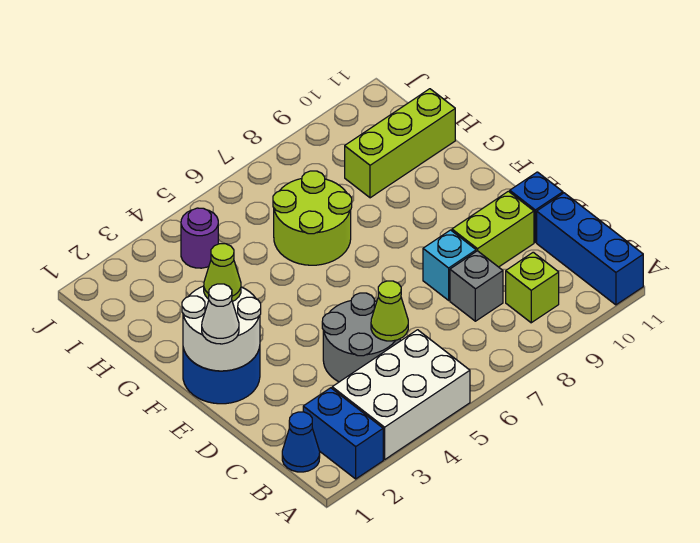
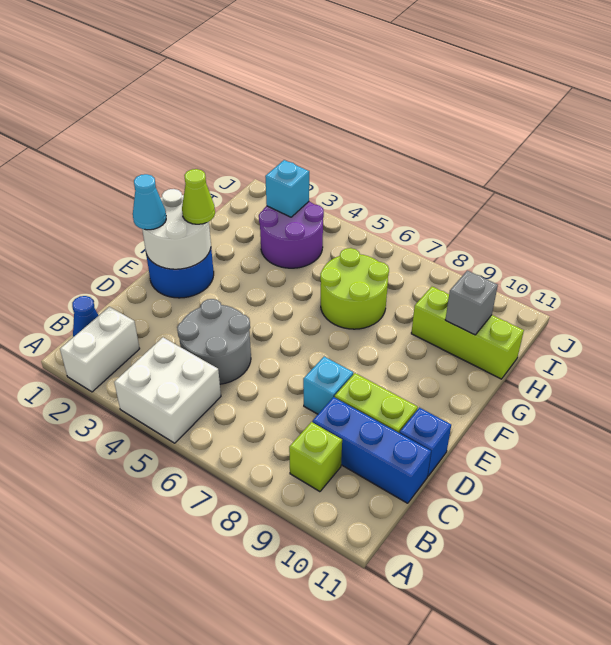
blue 1x2 brick [303,388,383,479] -> white 1x2 brick [60,307,140,392]
white 2x3 brick [332,330,470,460] -> white 2x2 brick [114,337,221,443]
blue 1x3 brick [537,193,643,305] -> blue 1x3 brick turned to [312,397,431,503]
lime 1x1 cone [371,281,408,341] -> none
grey 1x1 brick [450,251,503,321] -> grey 1x1 brick moved to [445,271,498,335]
white 1x1 cone [202,284,239,344] -> cyan 1x1 cone [133,174,166,230]
none -> cyan 1x1 brick [265,160,309,217]
purple 1x1 round brick [181,208,218,268] -> purple 2x2 round brick [259,202,324,268]

